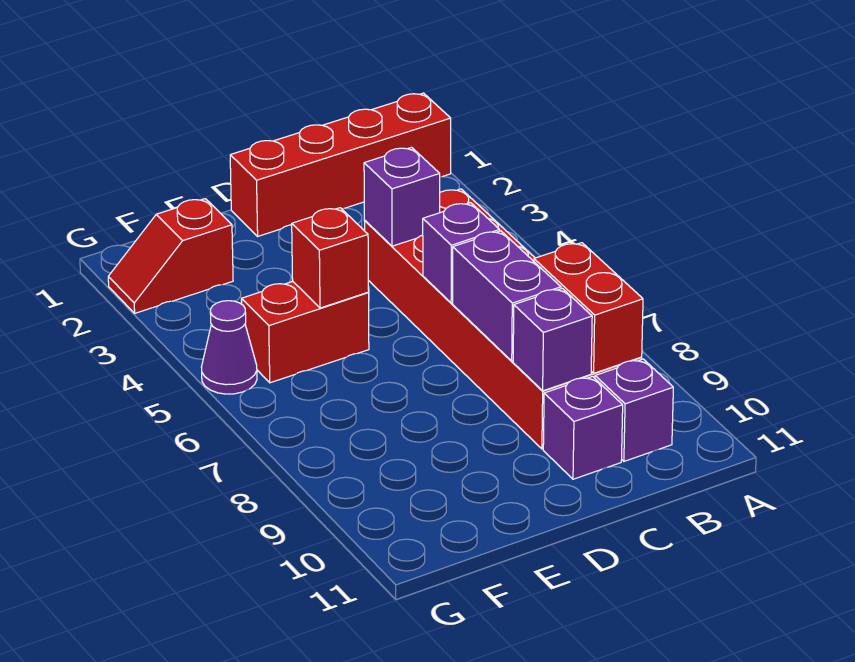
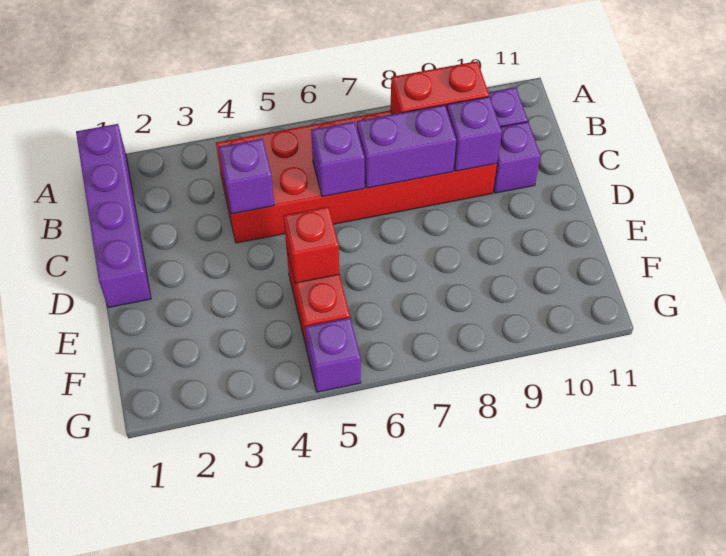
red 1x4 brick [230,93,451,236] -> purple 1x4 brick [76,124,151,307]
red 1x2 slope [108,199,233,313] -> none
purple 1x1 cone [201,301,257,394] -> purple 1x1 brick [305,318,361,392]

